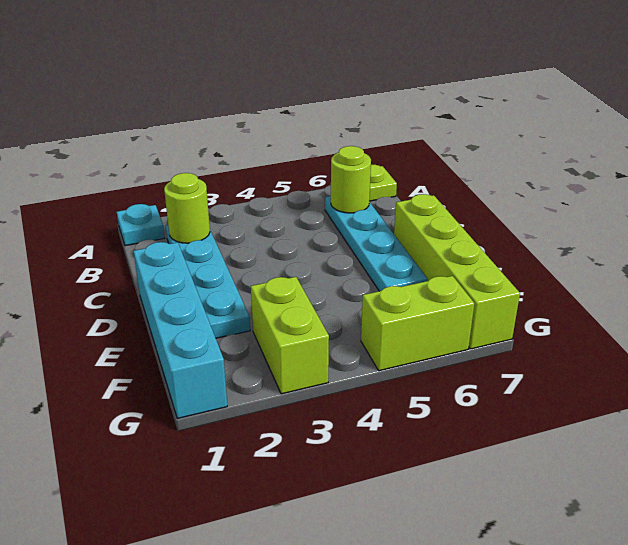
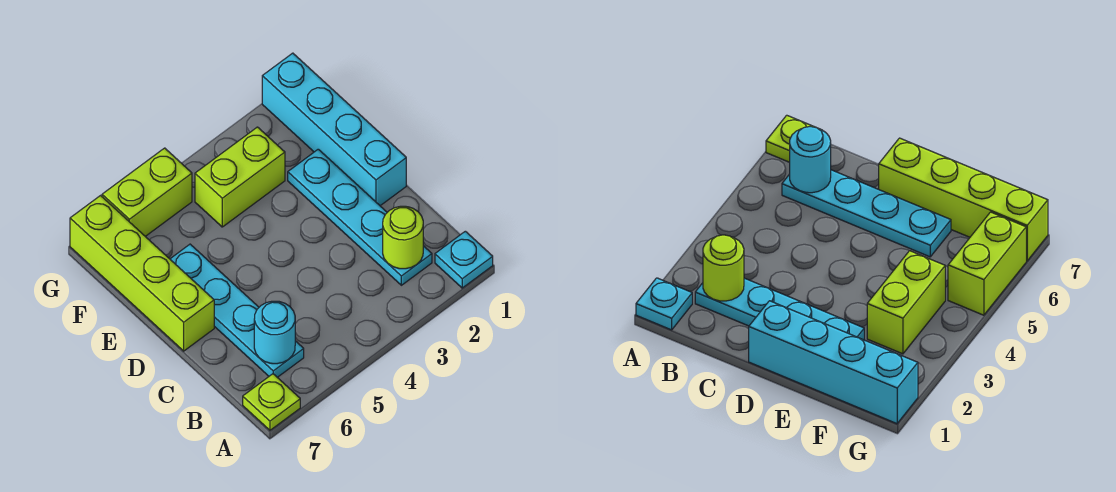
lime 1x1 round brick [331,146,371,213] -> cyan 1x1 round brick [254,301,295,364]
lime 1x2 brick [251,277,329,394] -> lime 1x2 brick turned to [195,127,285,227]

